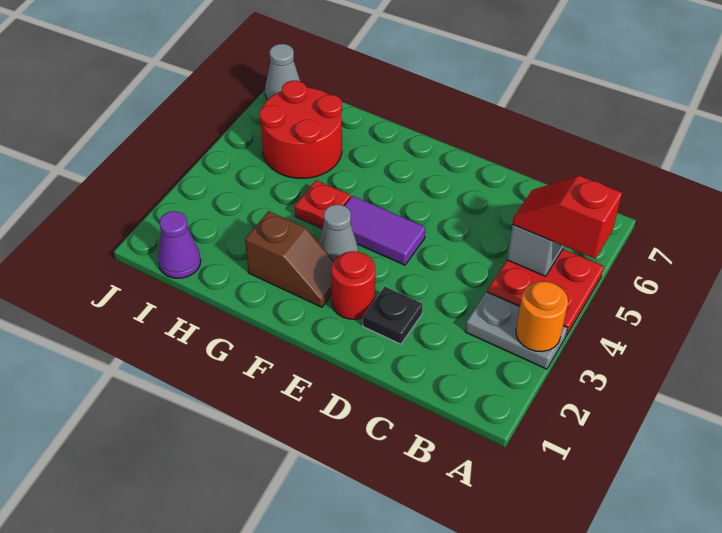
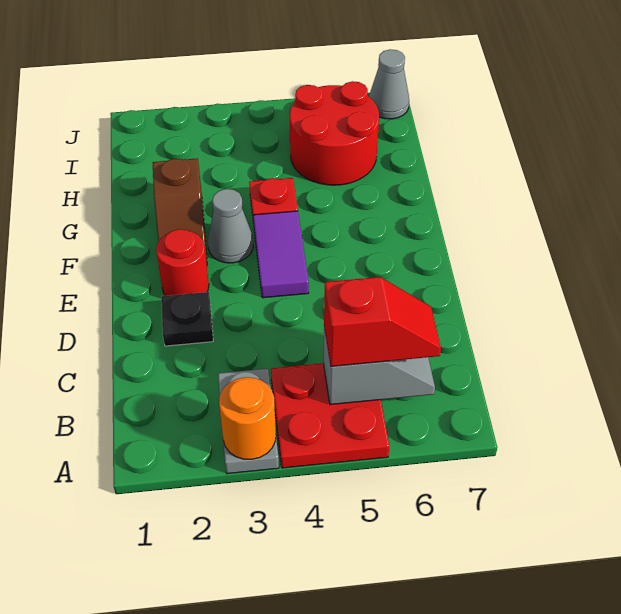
red 1x2 slope [512,176,622,259] -> red 1x2 slope turned to [324,277,441,366]
purple 1x1 cone [158,211,201,278] -> none

